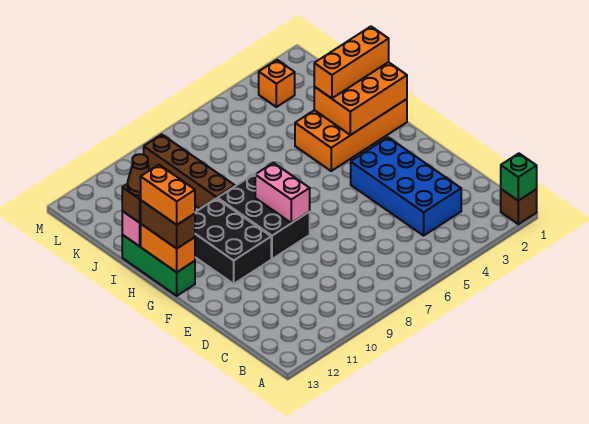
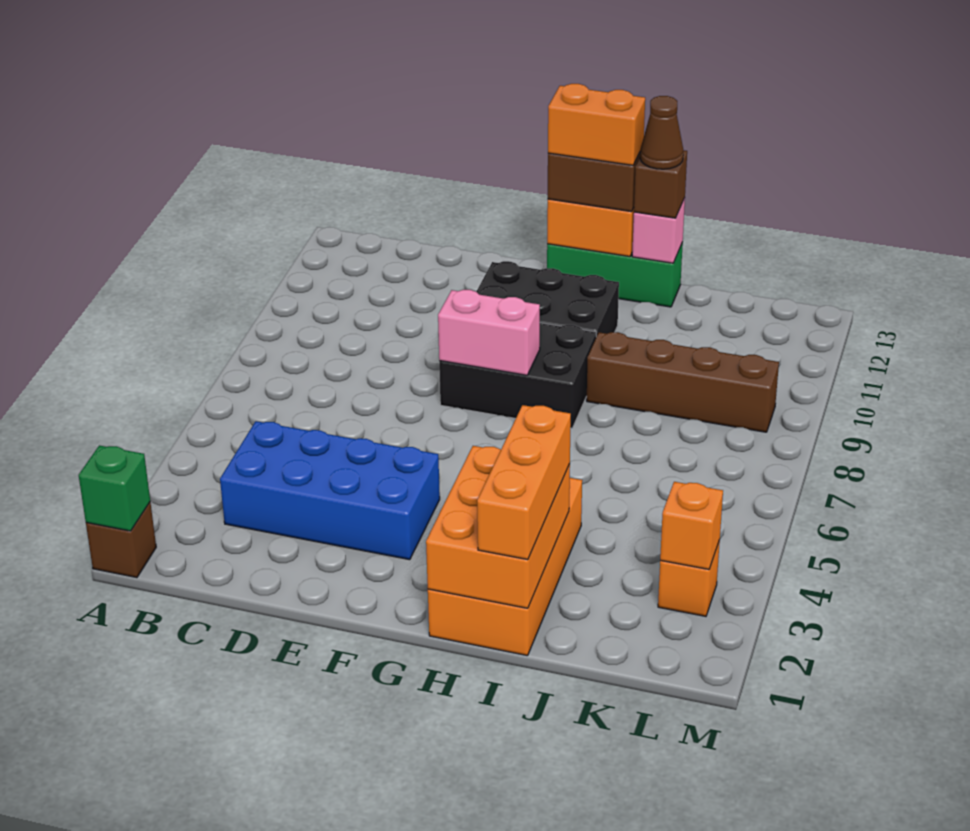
none -> orange 1x1 brick [660,482,723,569]

